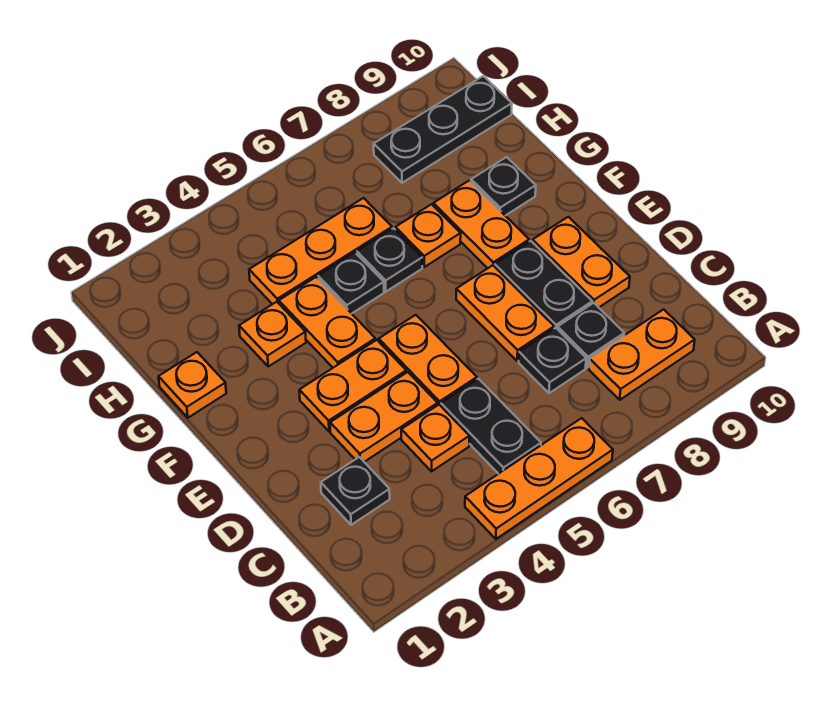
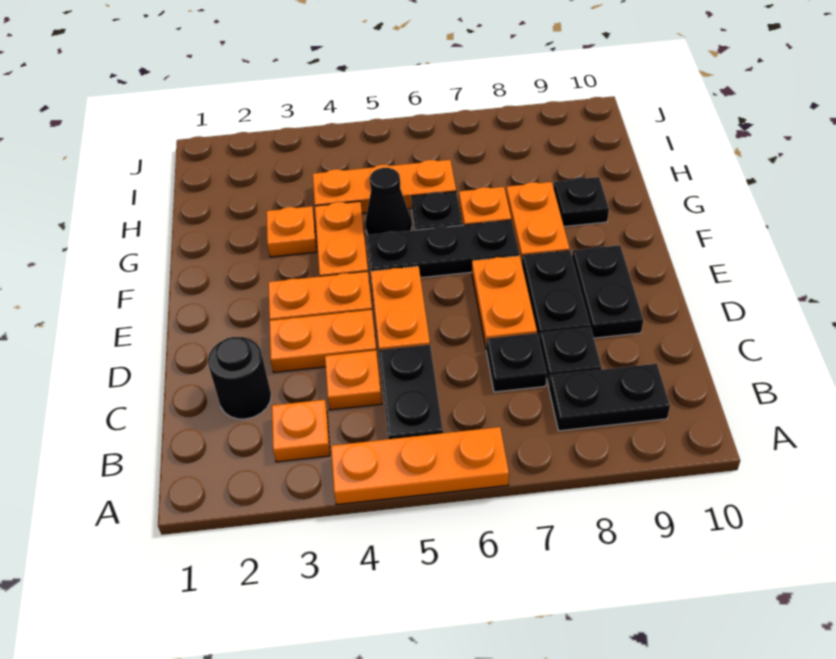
orange 1x2 plate [589,309,695,400] -> black 1x2 plate [549,364,670,431]
black 1x1 plate [321,457,390,525] -> black 1x1 round brick [208,337,271,419]
orange 1x2 plate [533,217,630,307] -> black 1x2 plate [572,245,643,338]
orange 1x1 plate [159,352,226,418] -> orange 1x1 plate moved to [272,400,330,462]
black 1x1 plate [318,253,384,313] -> black 1x1 cone [365,168,412,235]
black 1x3 plate [374,76,512,183] -> black 1x3 plate moved to [367,220,520,278]

